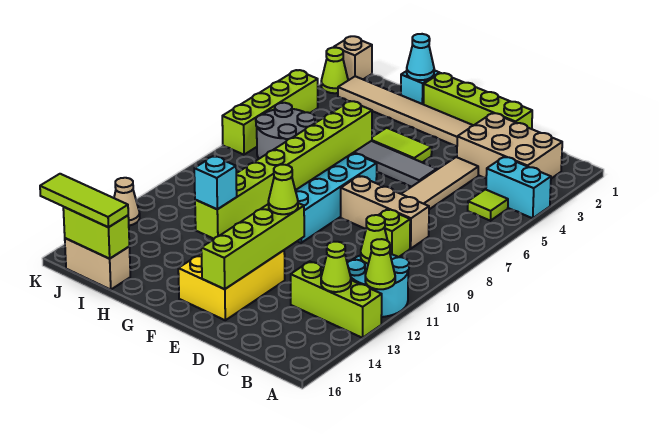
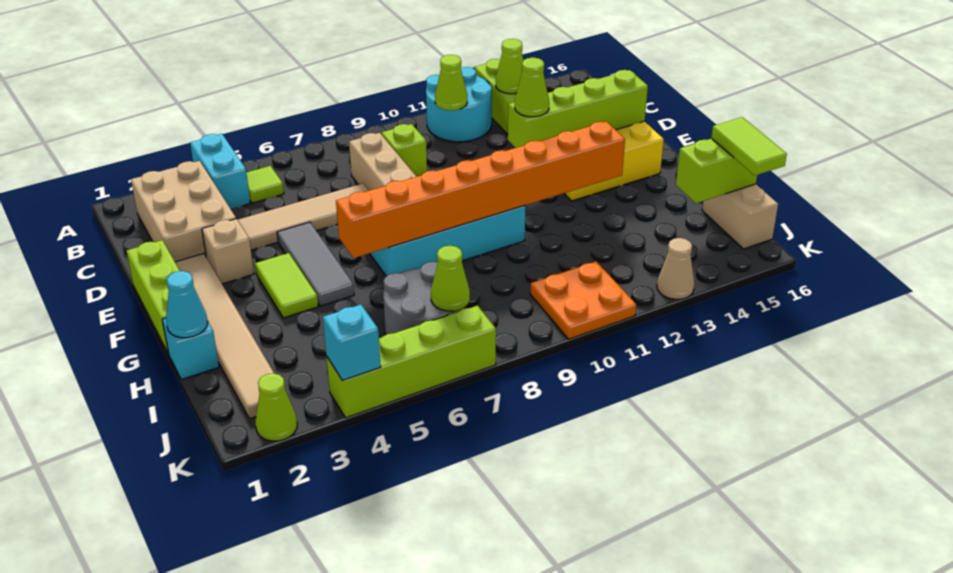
lime 1x1 cone [365,239,395,289] -> lime 1x1 cone moved to [431,246,470,311]
lime 1x4 brick [424,73,532,129] -> lime 1x3 brick [127,240,180,354]
lime 1x8 brick [195,101,372,239] -> orange 1x8 brick [336,121,625,258]
cyan 1x1 brick [194,156,237,209] -> cyan 1x1 brick moved to [323,305,381,381]
lime 1x2 brick [63,207,129,259] -> lime 1x2 brick turned to [676,139,757,203]
lime 1x3 tile [40,174,128,227] -> lime 1x2 tile [711,117,787,175]
none -> orange 2x2 plate [530,261,636,339]
tan 1x1 brick [334,36,372,80] -> tan 1x1 brick moved to [202,219,254,284]

